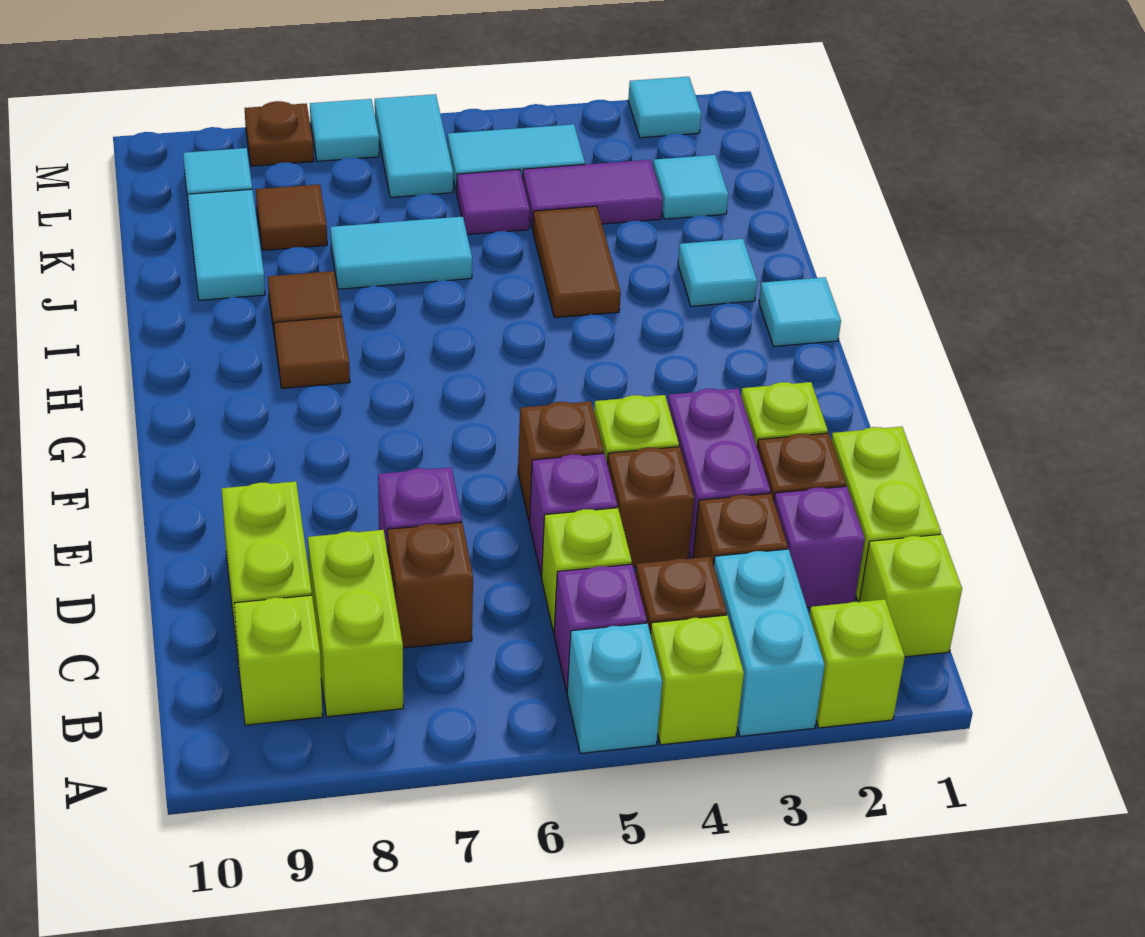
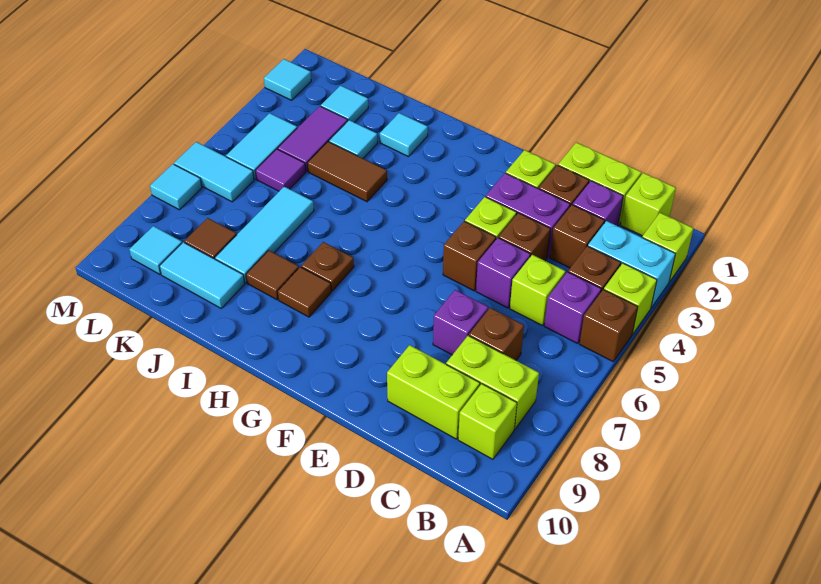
cyan 1x1 brick [567,623,662,753] -> brown 1x1 brick [579,290,638,362]
cyan 1x1 tile [759,277,841,346] -> cyan 1x1 tile moved to [329,120,378,158]
cyan 1x2 tile [330,217,472,289] -> cyan 1x3 tile [215,187,314,283]
brown 1x1 plate [245,101,314,166] -> brown 1x1 plate moved to [301,242,354,291]

